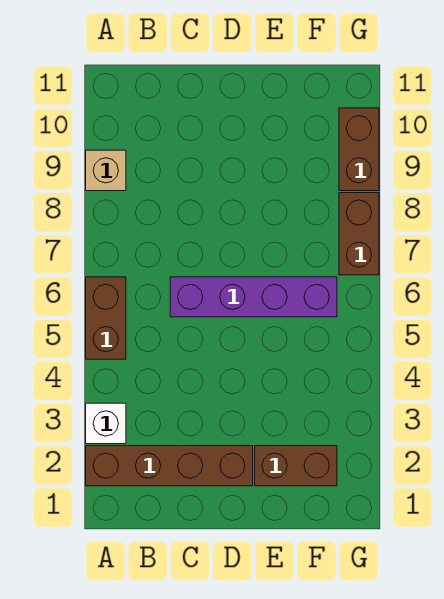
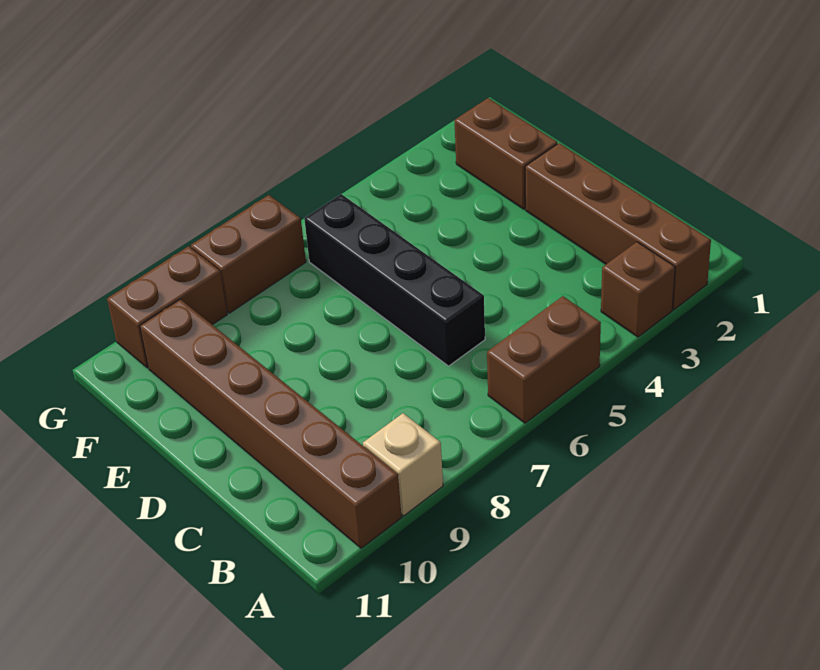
white 1x1 brick [86,403,126,444] -> brown 1x1 brick [601,242,675,337]
none -> brown 1x6 brick [140,299,402,548]
purple 1x4 brick [170,277,337,317] -> black 1x4 brick [304,194,485,366]

